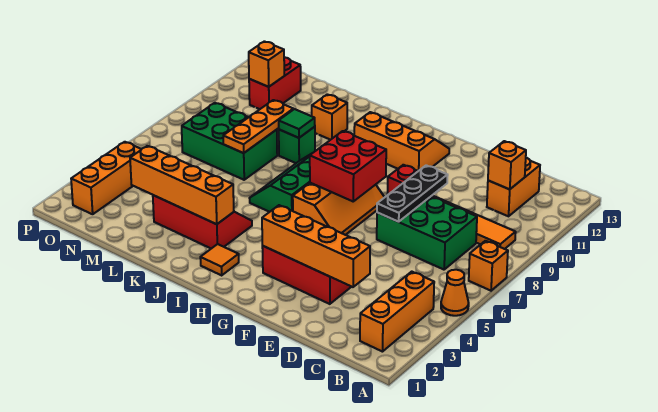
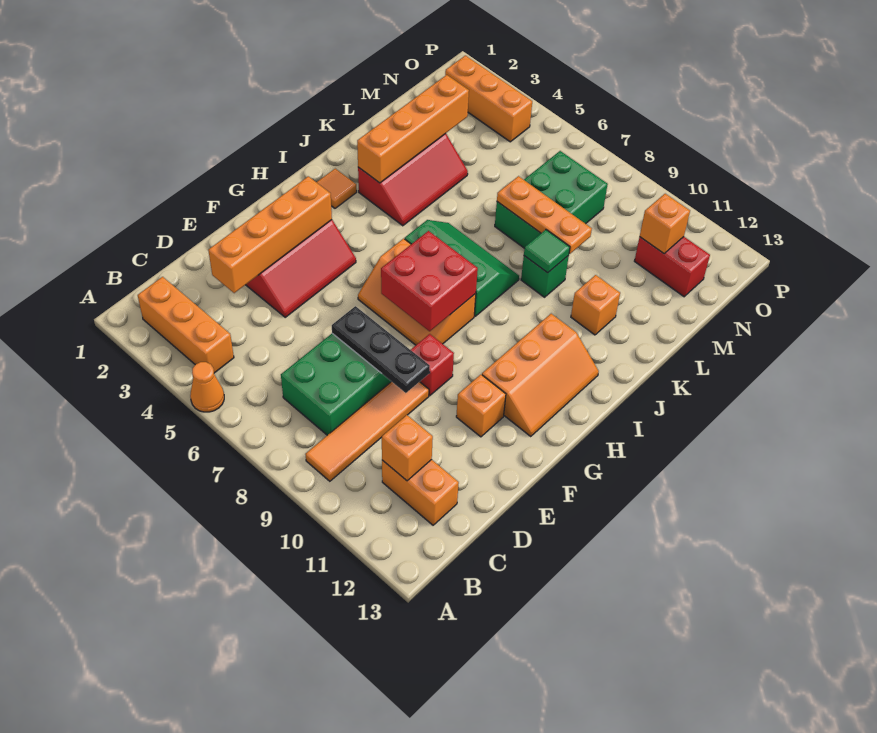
orange 1x1 brick [469,241,508,291] -> orange 1x1 brick moved to [456,375,506,437]

